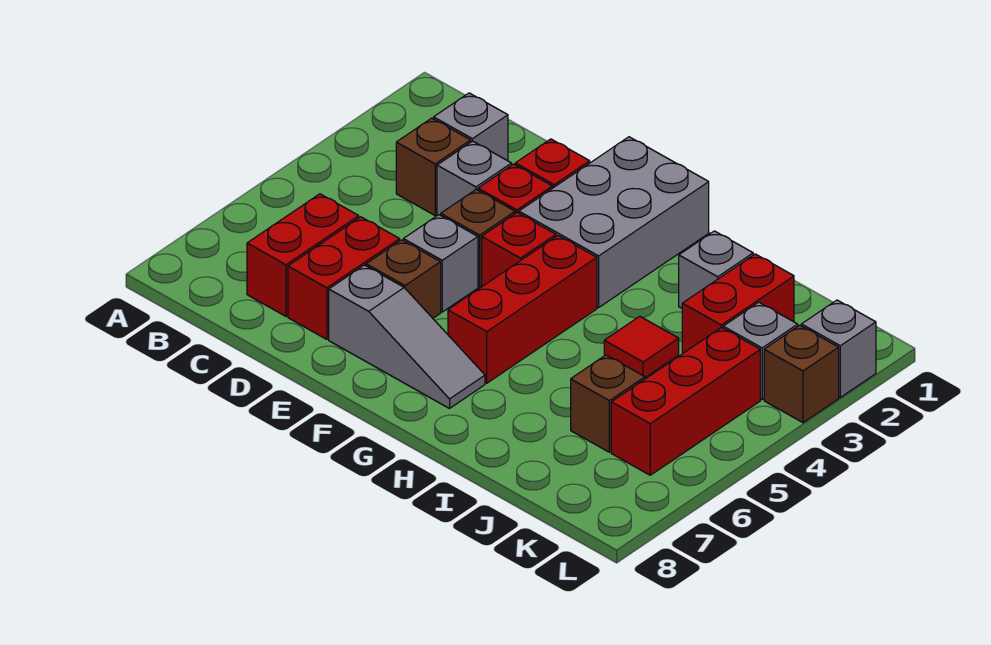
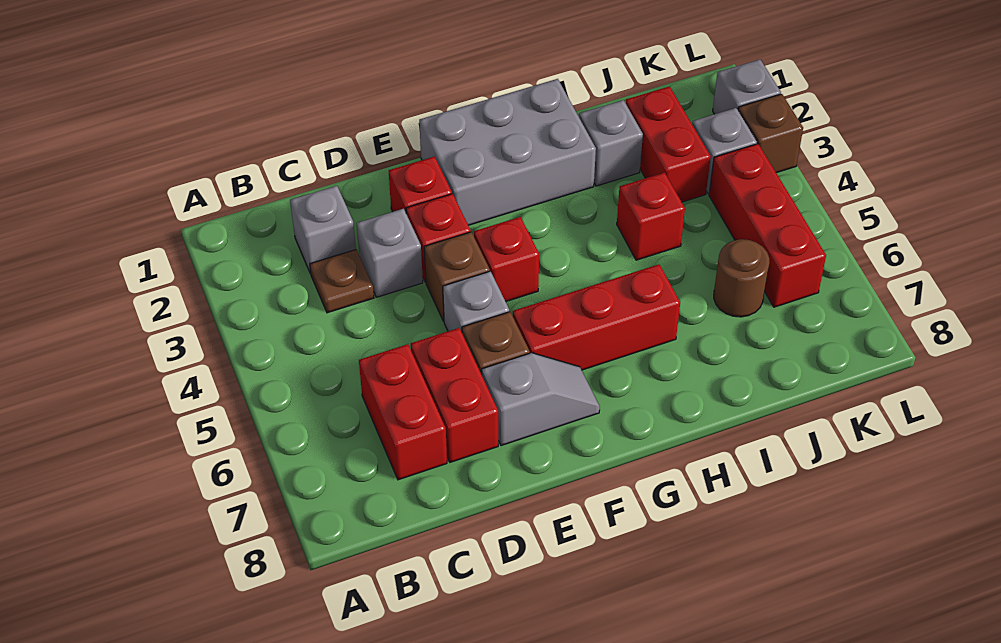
brown 1x1 brick [396,118,471,215] -> brown 1x1 plate [310,250,374,313]
grey 1x3 slope [329,265,485,408] -> grey 1x2 slope [482,353,600,446]
grey 2x3 brick [519,137,709,307] -> grey 2x3 brick turned to [419,79,596,225]
red 1x3 brick [448,236,597,383] -> red 1x3 brick turned to [513,264,680,370]
red 1x1 tile [604,316,679,377] -> red 1x1 brick [617,173,685,260]
brown 1x1 brick [571,355,645,452] -> brown 1x1 round brick [714,239,769,317]

